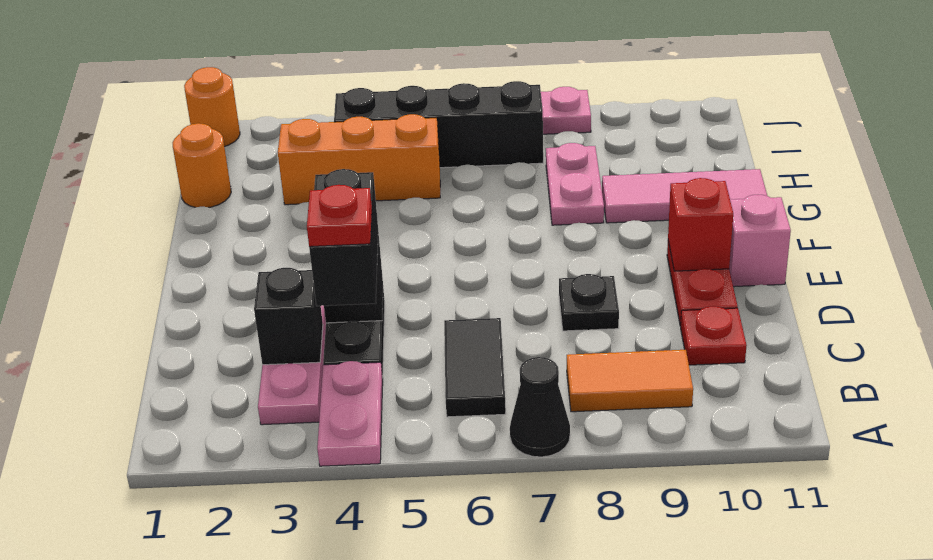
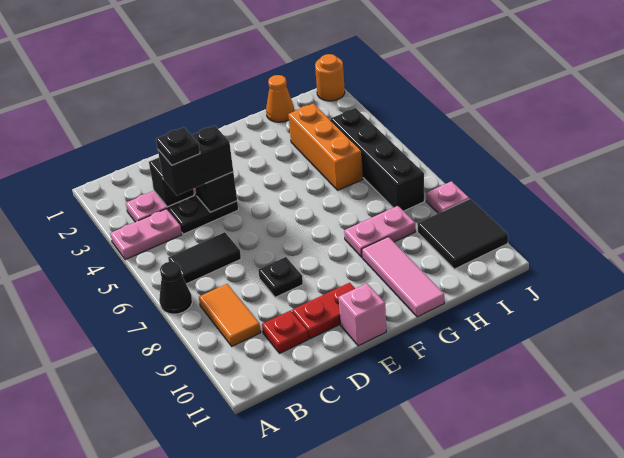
red 1x1 plate [307,185,372,247] -> black 1x1 plate [156,127,200,165]
red 1x1 brick [668,178,733,271] -> none
orange 1x1 round brick [173,123,231,207] -> orange 1x1 cone [266,75,294,122]
none -> black 2x2 tile [417,199,508,269]

